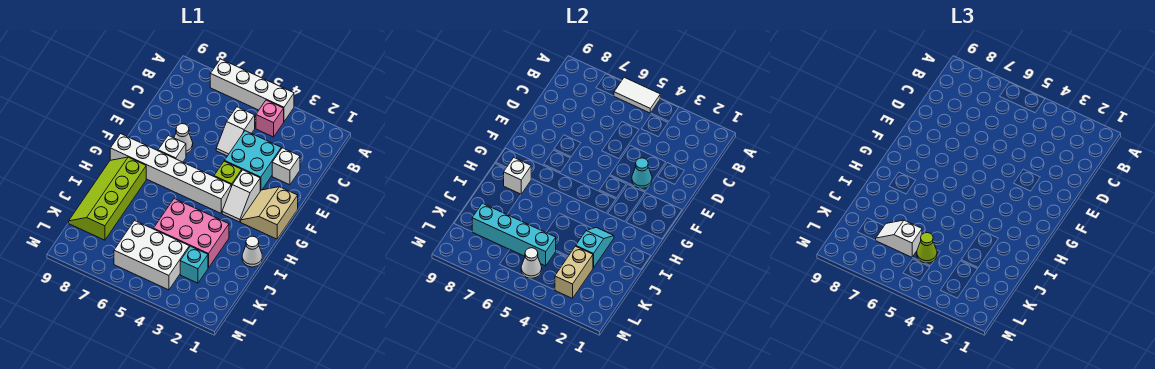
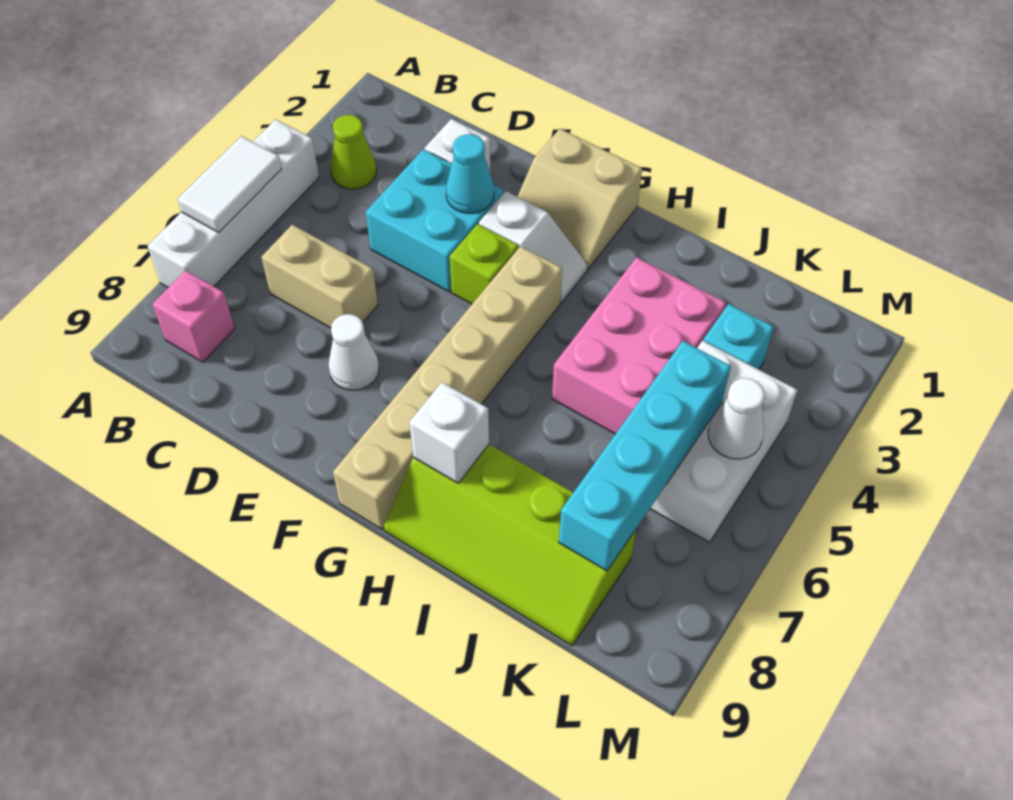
pink 1x1 brick [256,100,284,137] -> pink 1x1 brick moved to [152,270,235,362]
white 1x2 slope [216,107,255,156] -> none
white 1x1 brick [158,136,186,162] -> none
white 1x6 brick [110,134,231,213] -> tan 1x6 brick [333,246,562,529]
white 1x1 cone [242,236,262,267] -> none
cyan 1x2 slope [576,228,614,268] -> none
tan 1x2 brick [555,246,593,298] -> tan 1x2 brick moved to [261,225,378,328]
lime 1x1 cone [917,233,937,263] -> lime 1x1 cone moved to [330,115,377,189]
white 1x2 slope [876,220,922,257] -> none

